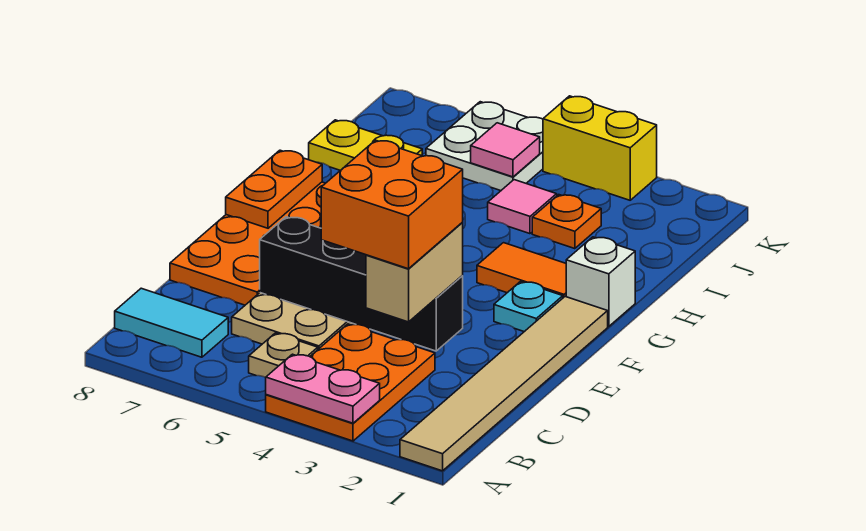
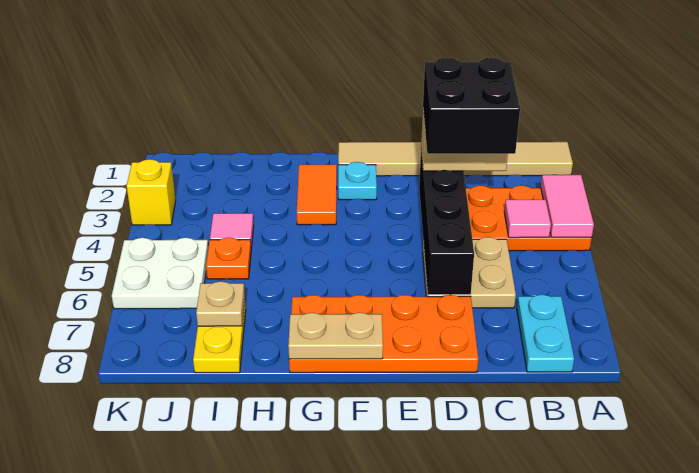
pink 1x2 plate [266,354,380,423] -> pink 1x2 tile [541,175,594,237]
tan 1x1 plate [249,333,318,378] -> tan 1x1 plate moved to [196,281,245,326]
cyan 1x2 tile [115,288,228,357] -> cyan 1x2 plate [517,295,574,372]
orange 2x2 brick [321,140,463,269] -> black 2x2 brick [423,58,520,154]
orange 1x2 plate [226,150,322,228] -> tan 1x2 plate [288,312,383,359]
white 1x1 brick [566,237,635,327] -> none
orange 1x1 plate [532,195,601,249] -> orange 1x1 plate moved to [206,237,251,279]
pink 1x1 tile [471,123,540,177] -> pink 1x1 tile moved to [504,200,551,238]
yellow 1x2 brick [543,96,657,200] -> yellow 1x1 brick [127,159,176,225]

